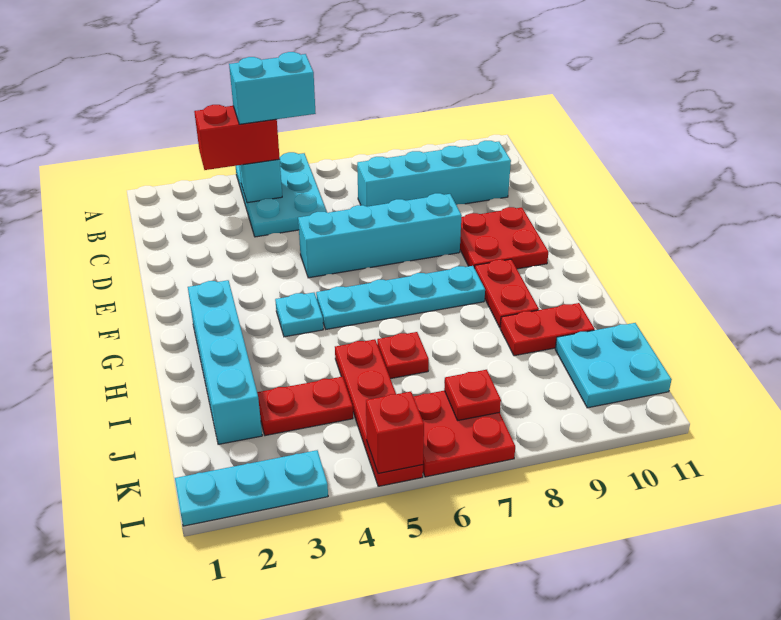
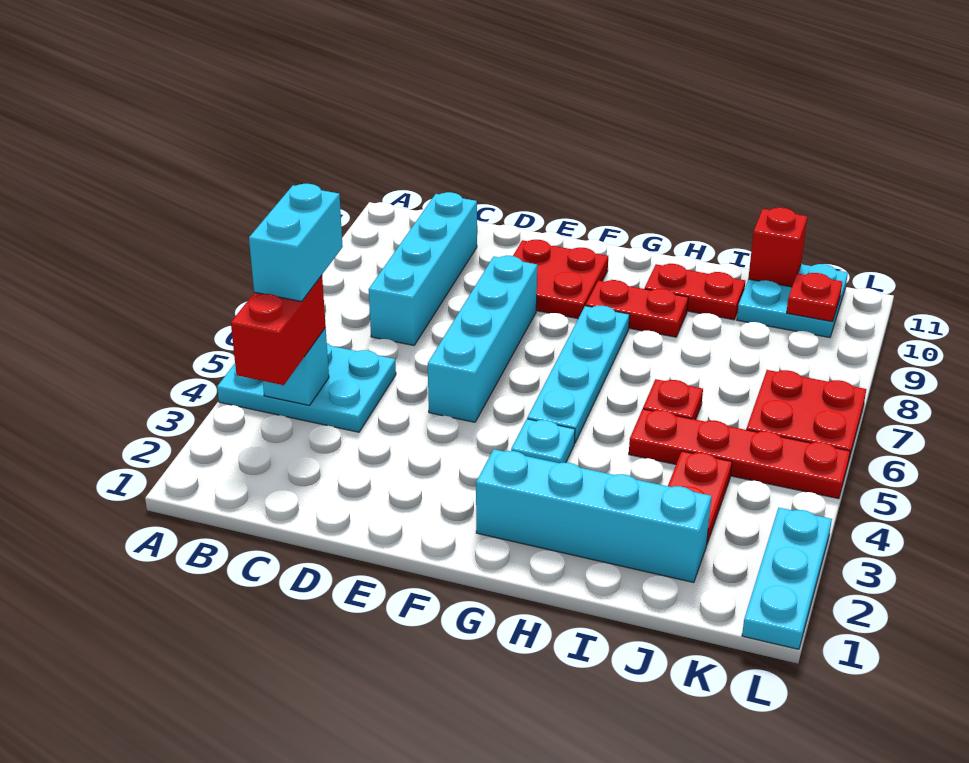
red 1x2 plate [500,303,594,356] -> red 1x2 plate turned to [645,264,745,320]
red 1x1 plate [444,370,501,420] -> red 1x1 plate moved to [786,273,842,322]
red 1x1 brick [366,392,424,473] -> red 1x1 brick moved to [748,208,807,287]

